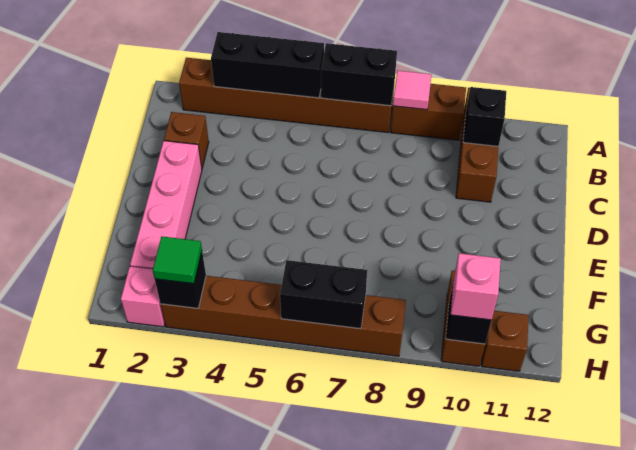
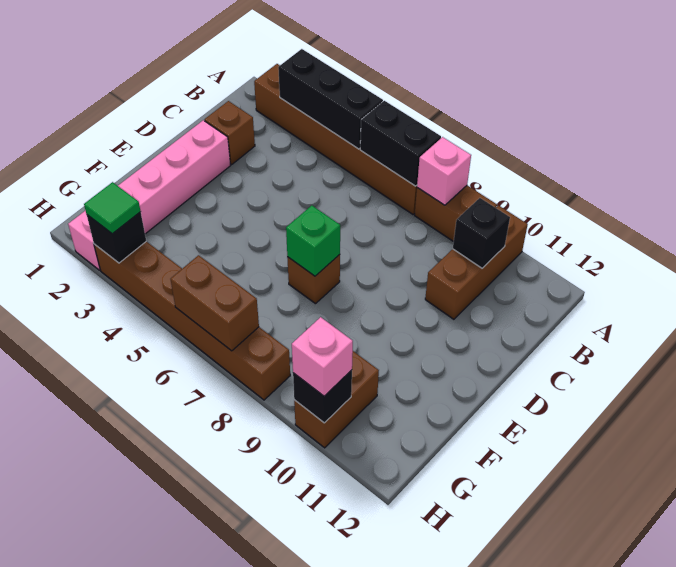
pink 1x1 tile [393,71,432,110] -> pink 1x1 brick [417,137,471,205]
none -> green 1x1 brick [286,206,340,276]
black 1x2 brick [280,260,367,329] -> brown 1x2 brick [171,255,259,351]
brown 1x1 brick [481,311,529,371] -> brown 1x1 brick moved to [287,255,340,304]

